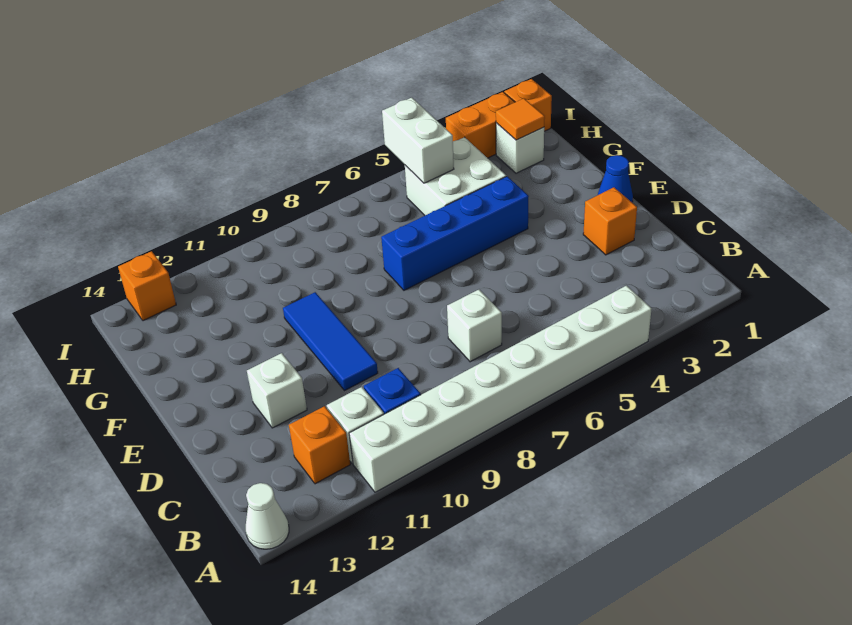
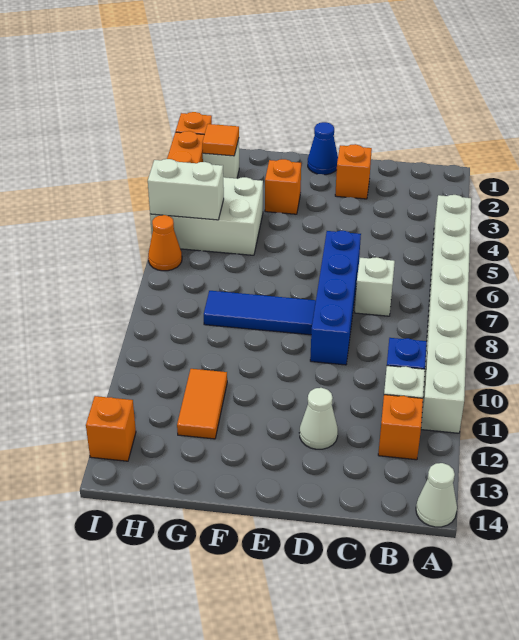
blue 1x3 tile [283,292,378,391] -> blue 1x3 tile moved to [204,291,316,335]
white 1x1 brick [247,353,307,428] -> white 1x1 cone [299,388,338,449]
none -> orange 1x1 brick [265,159,301,214]
blue 1x4 brick [381,176,529,290] -> blue 1x4 brick moved to [310,231,361,365]
white 2x2 brick [405,137,506,215] -> white 2x3 brick [150,177,263,255]
none -> orange 1x2 tile [177,369,227,439]
none -> orange 1x1 cone [148,215,182,271]

